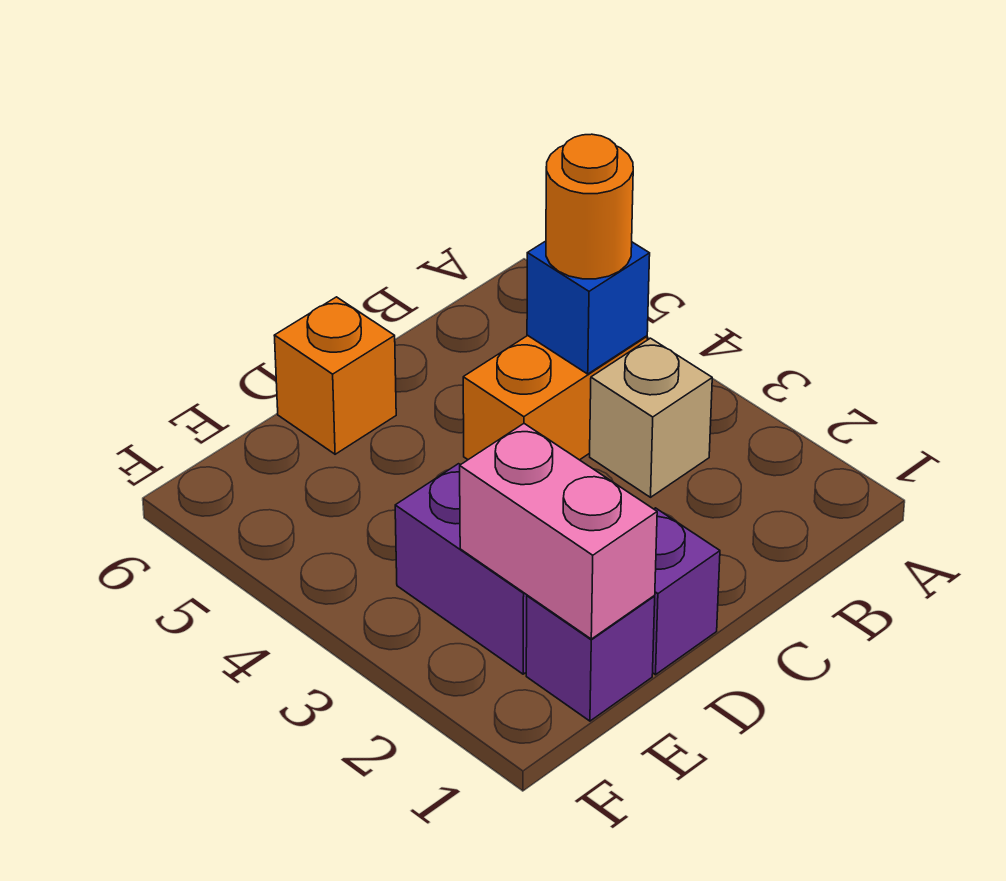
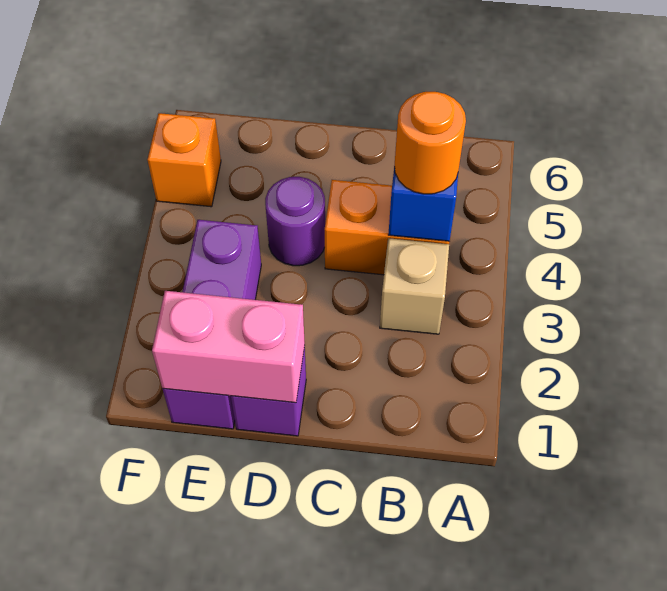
none -> purple 1x1 round brick [265,177,325,266]
orange 1x1 brick [274,297,396,454] -> orange 1x1 brick moved to [147,113,221,207]
pink 1x2 brick [460,424,657,639] -> pink 1x2 brick turned to [152,291,305,403]

